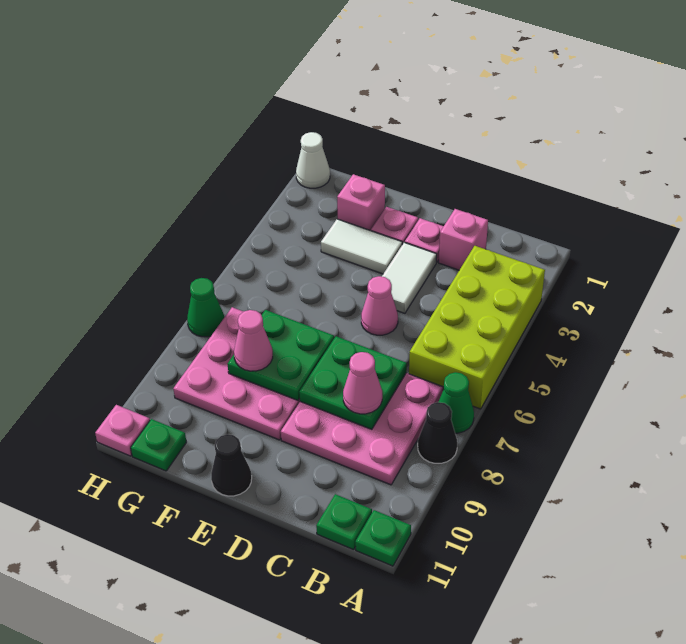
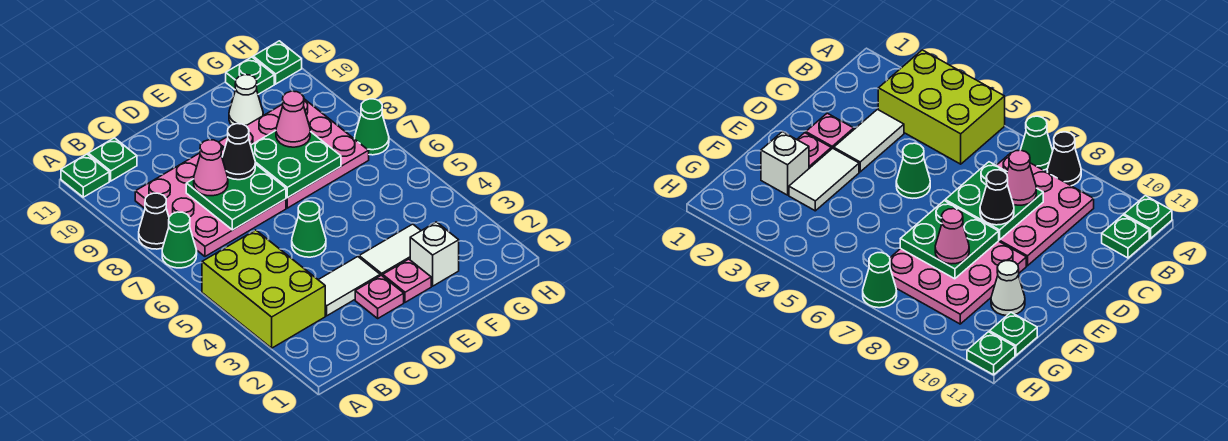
lime 2x4 brick [409,246,545,409] -> lime 2x3 brick [202,230,325,348]
pink 1x1 brick [439,209,488,270] -> none
white 1x2 tile [382,242,437,313] -> white 1x2 tile turned to [319,257,380,316]
pink 1x1 cone [361,276,398,335] -> green 1x1 cone [292,201,326,257]
black 1x1 cone [211,434,252,496] -> black 1x1 cone moved to [222,124,255,180]
pink 1x1 brick [337,174,385,231] -> white 1x1 brick [410,222,459,286]
white 1x1 cone [296,132,330,188] -> white 1x1 cone moved to [229,75,263,126]
pink 1x1 plate [95,405,150,456] -> green 1x1 plate [253,41,302,84]

